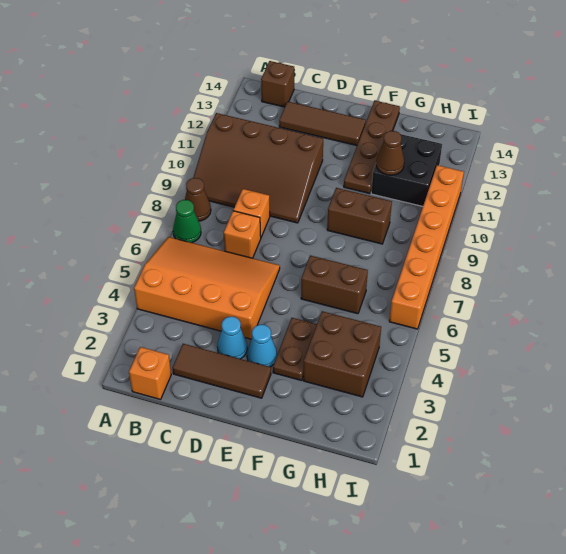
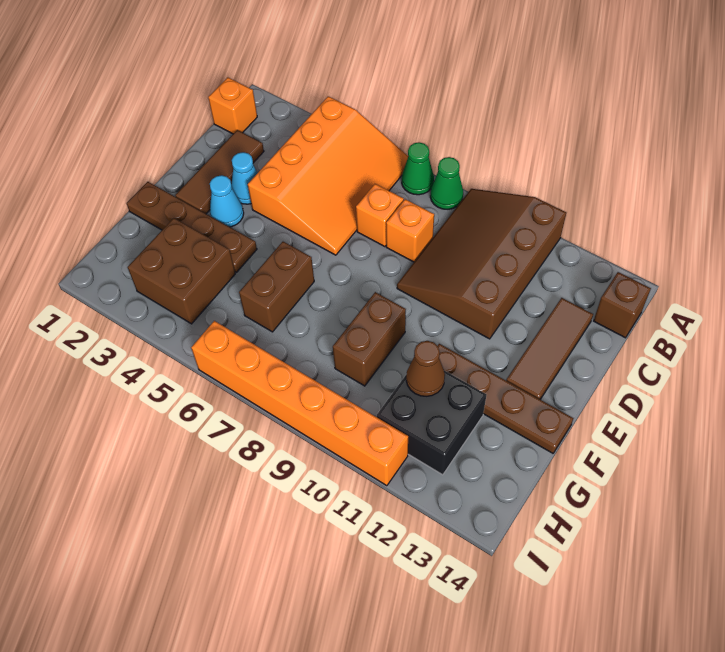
brown 1x1 cone [185,178,211,221] -> green 1x1 cone [430,157,463,209]
brown 1x2 plate [273,318,317,381] -> brown 1x4 plate [127,182,257,272]

